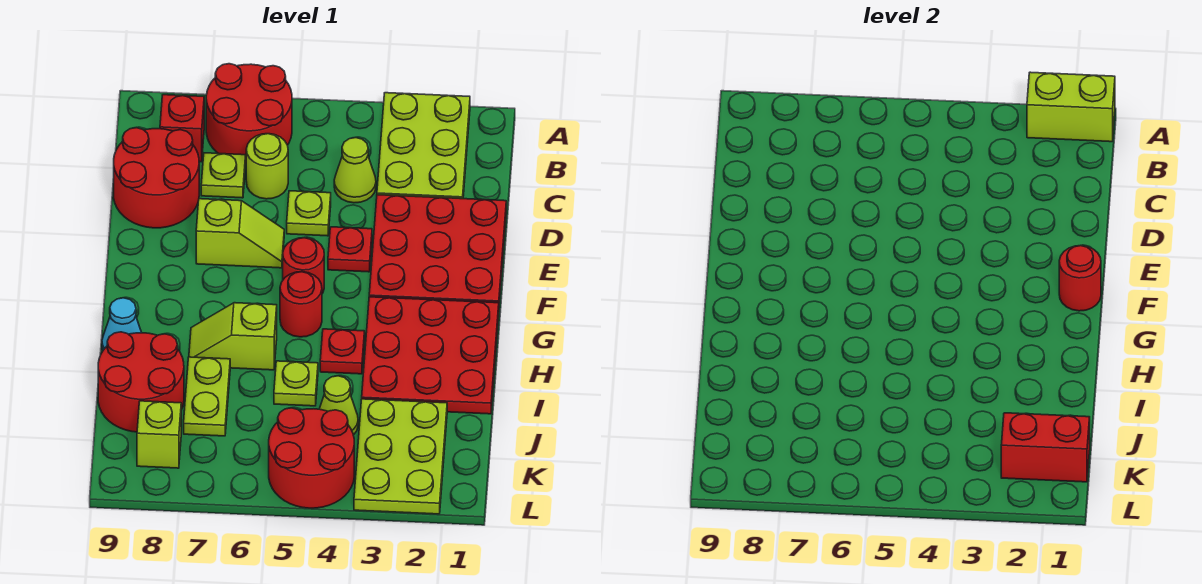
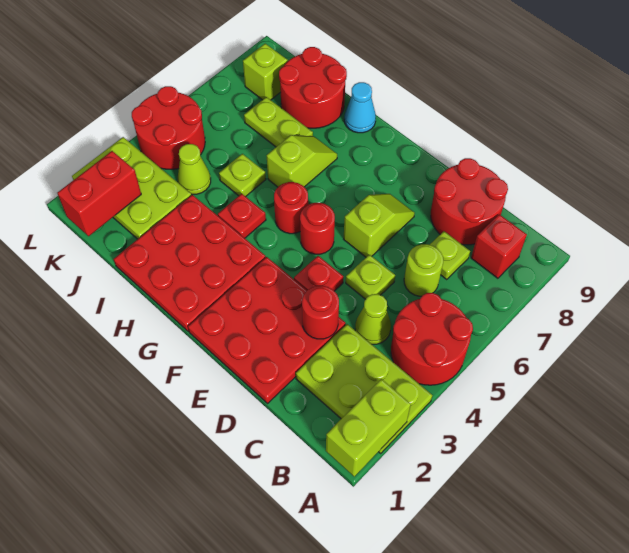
red 2x2 round brick [206,64,292,155] -> red 2x2 round brick moved to [391,293,473,385]
lime 1x2 slope [196,199,284,268] -> lime 1x2 slope turned to [344,194,415,257]
red 1x1 round brick [1059,246,1101,311] -> red 1x1 round brick moved to [302,286,339,339]

